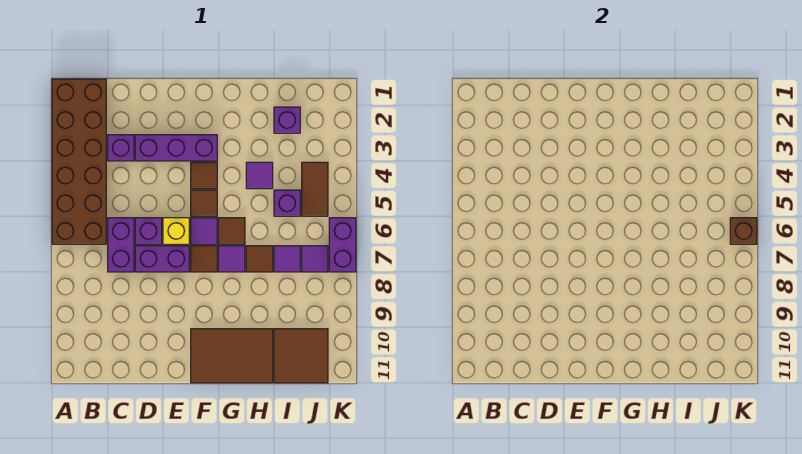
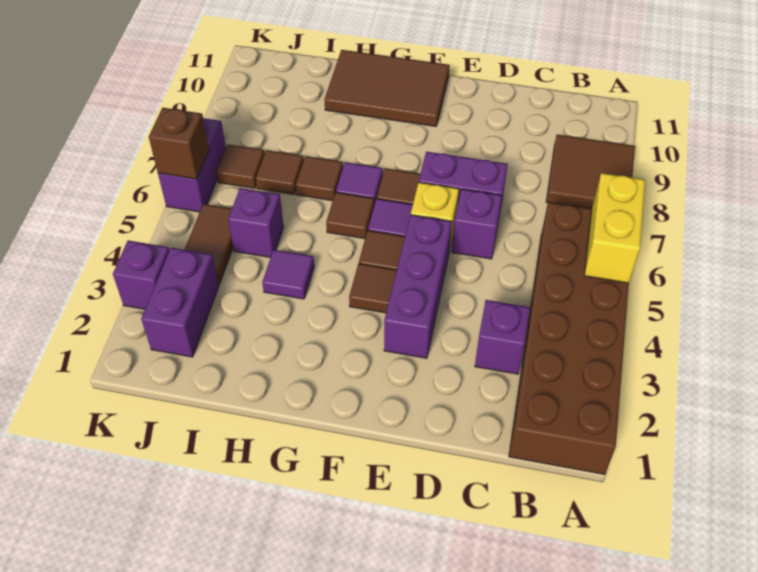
none -> yellow 1x2 brick [584,173,645,283]
purple 1x2 brick [108,218,134,272] -> purple 1x2 brick moved to [141,248,219,357]
purple 1x3 brick [135,135,217,161] -> purple 1x3 brick turned to [384,215,452,358]
purple 1x1 brick [274,107,300,133] -> purple 1x1 brick moved to [113,240,170,309]
purple 1x1 tile [274,246,300,272] -> brown 1x1 tile [256,150,304,195]
brown 2x2 tile [274,329,328,383] -> brown 2x2 tile moved to [546,135,635,209]
purple 1x1 tile [302,246,328,272] -> brown 1x1 tile [216,144,265,188]

